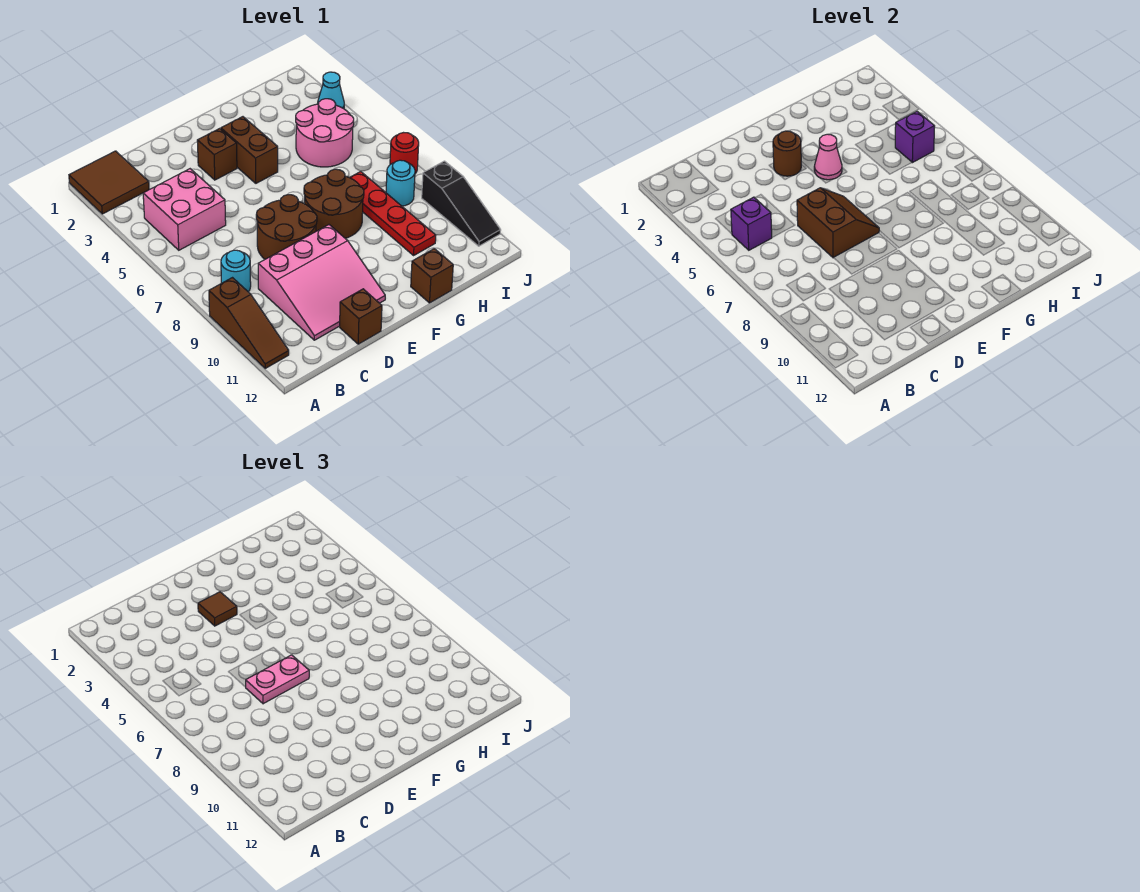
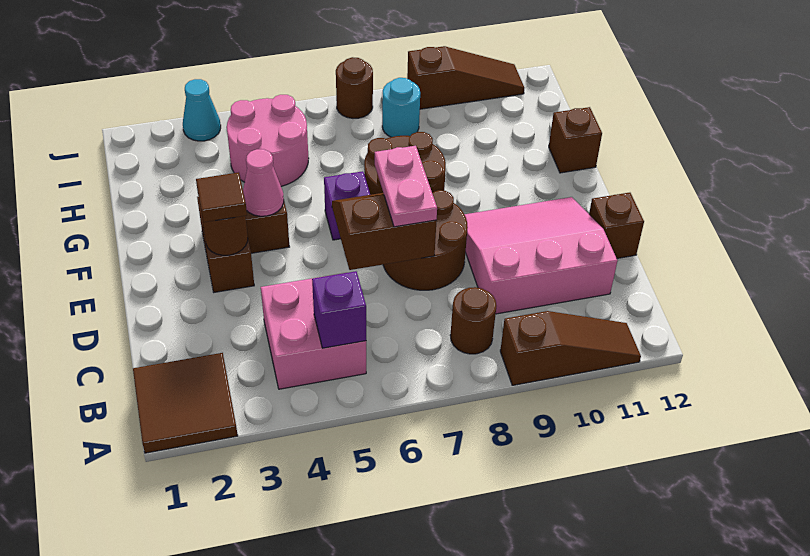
cyan 1x1 round brick [221,250,251,292] -> brown 1x1 round brick [450,287,496,354]
pink 3x3 slope [258,225,385,340] -> pink 3x3 slope turned to [465,197,617,314]
red 1x4 plate [350,172,436,255] -> none
purple 1x1 brick [895,111,935,163] -> purple 1x1 brick moved to [324,171,370,240]
red 1x1 round brick [390,133,419,174] -> brown 1x1 round brick [336,57,373,118]
black 1x3 slope [422,161,501,246] -> brown 1x3 slope [407,46,524,109]

